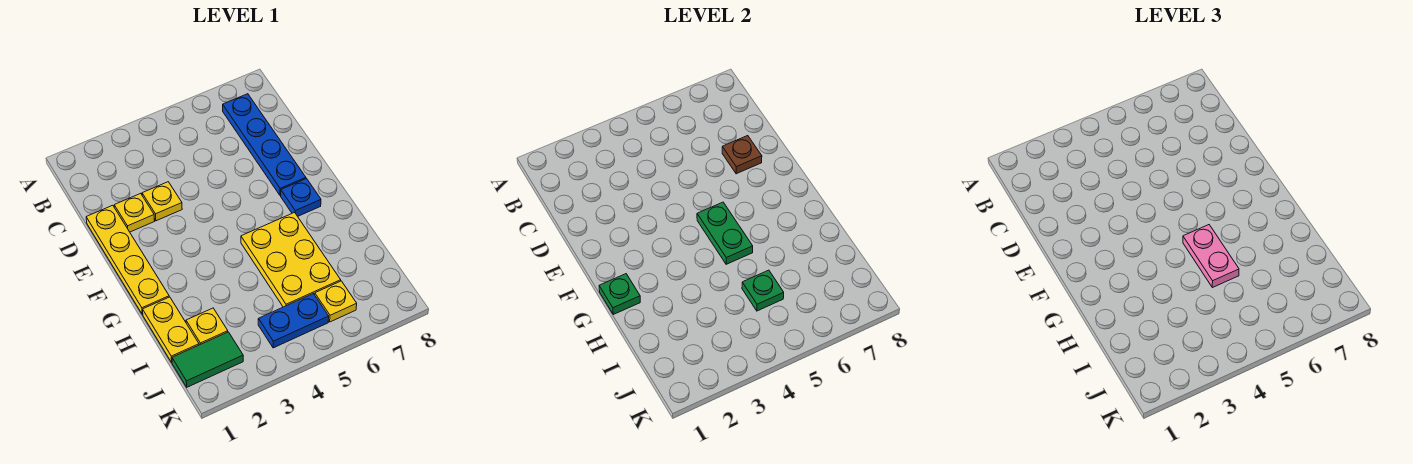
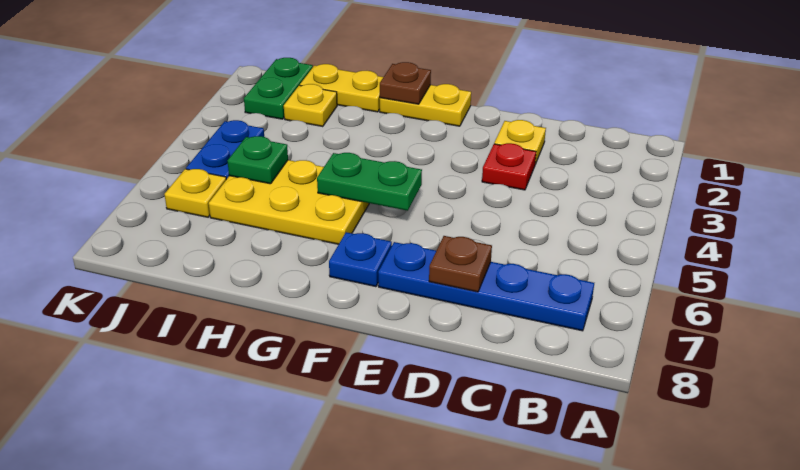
yellow 1x4 plate [86,205,169,314] -> yellow 1x2 plate [380,84,471,126]
yellow 1x1 plate [142,182,182,221] -> red 1x1 plate [482,143,536,190]
green 1x1 plate [599,274,640,314] -> brown 1x1 plate [380,62,431,104]
pink 1x2 plate [1183,225,1239,288] -> none
green 1x2 tile [172,332,243,387] -> green 1x2 plate [244,58,313,119]

